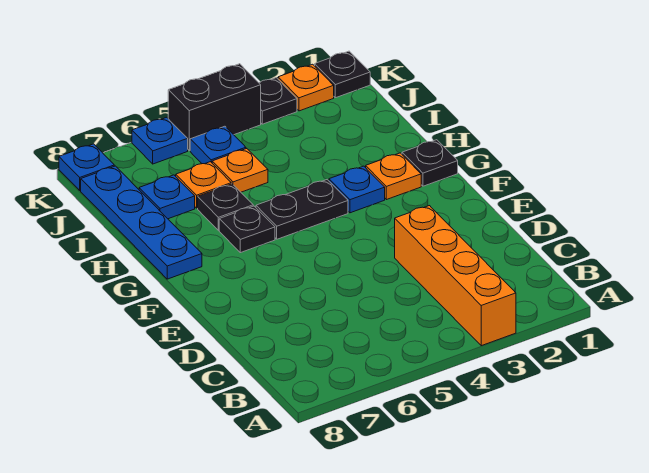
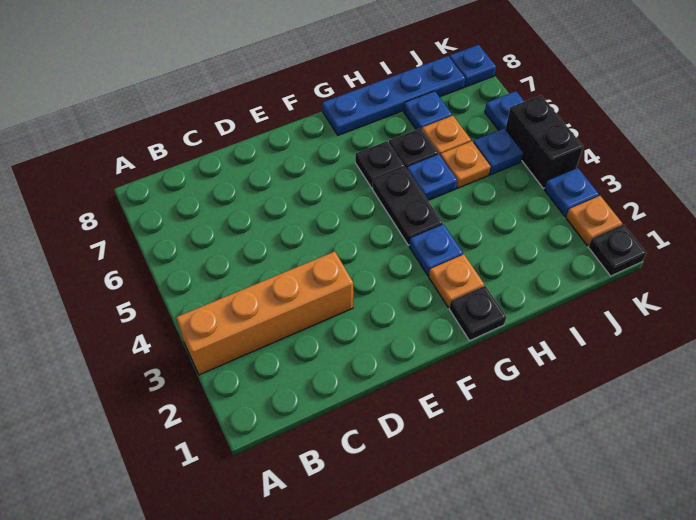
none -> blue 1x1 plate [407,154,457,200]
black 1x1 plate [259,78,297,124] -> blue 1x1 plate [544,168,599,216]

